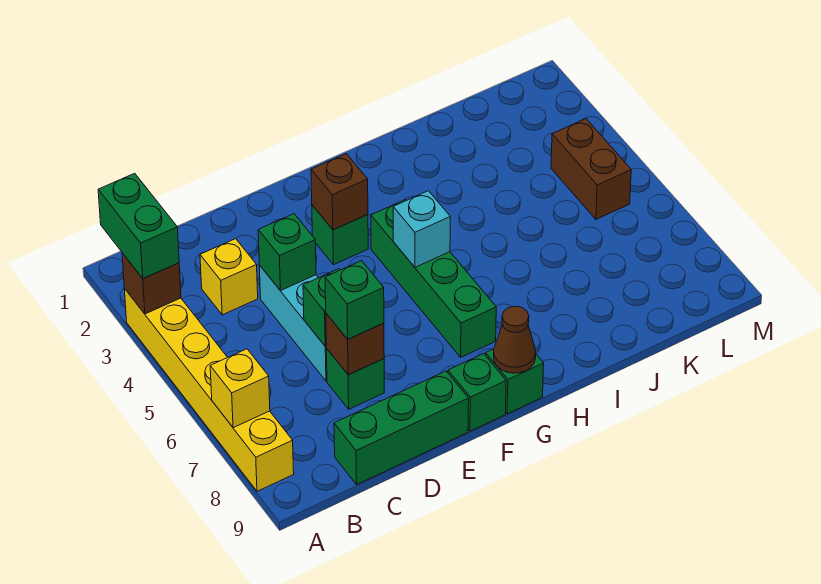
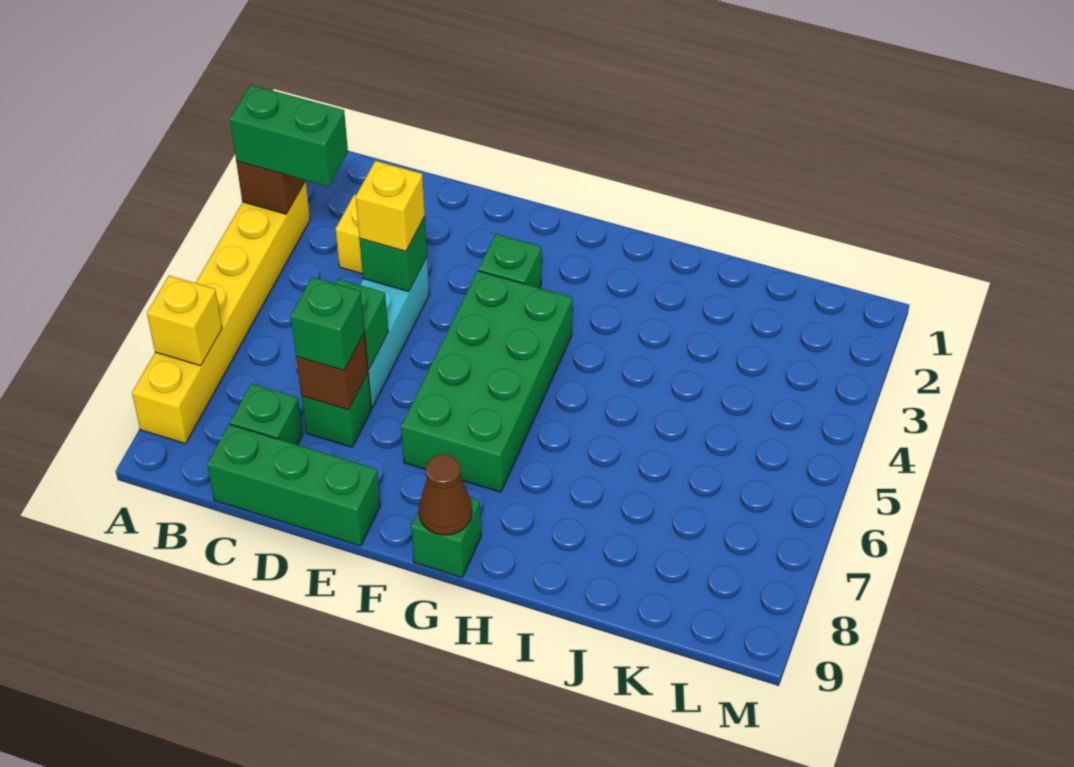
green 1x2 brick [98,173,179,279] -> green 1x2 brick turned to [230,85,348,187]
none -> yellow 1x1 brick [356,161,425,251]
brown 1x1 brick [311,154,368,230] -> none
green 1x1 brick [448,354,506,431] -> green 1x1 brick moved to [230,384,303,445]
green 1x4 brick [371,199,496,357] -> green 2x4 brick [401,271,572,492]
cyan 1x1 brick [393,191,450,267] -> none
brown 1x2 brick [551,119,631,219] -> none

